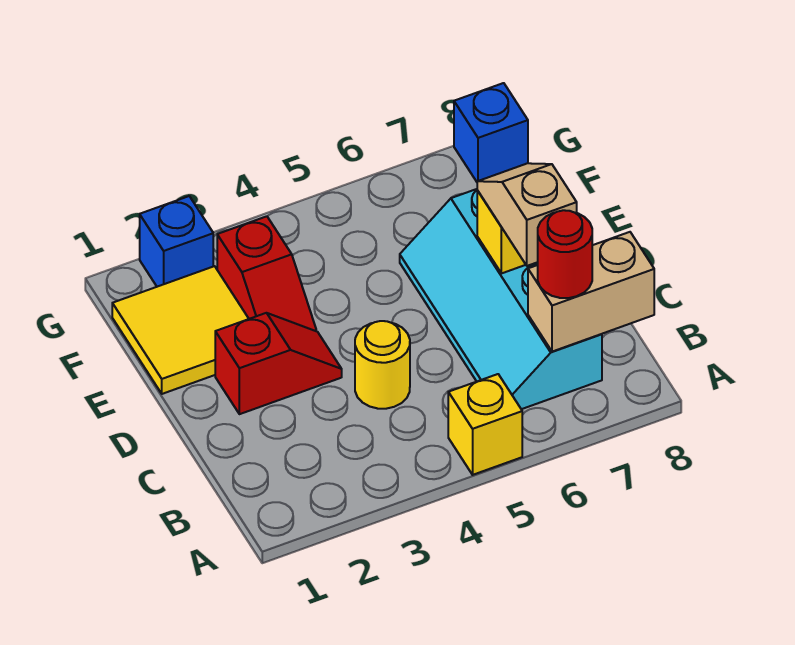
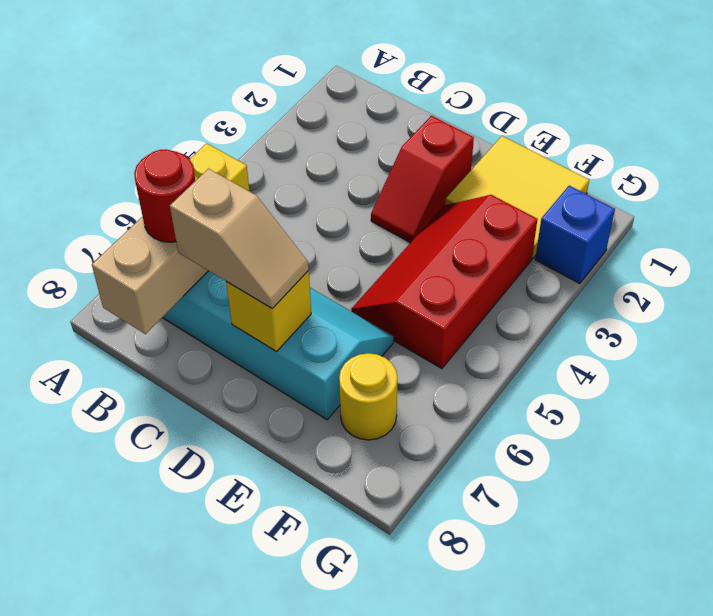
yellow 1x1 round brick [355,321,410,409] -> yellow 1x1 round brick moved to [339,353,397,440]
red 1x2 slope [217,216,316,331] -> red 2x3 slope [351,195,537,369]
blue 1x1 brick [454,83,528,182] -> none

